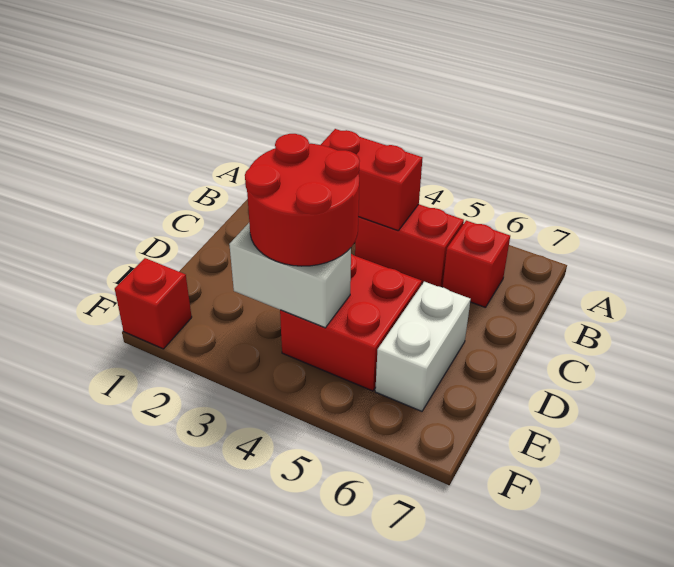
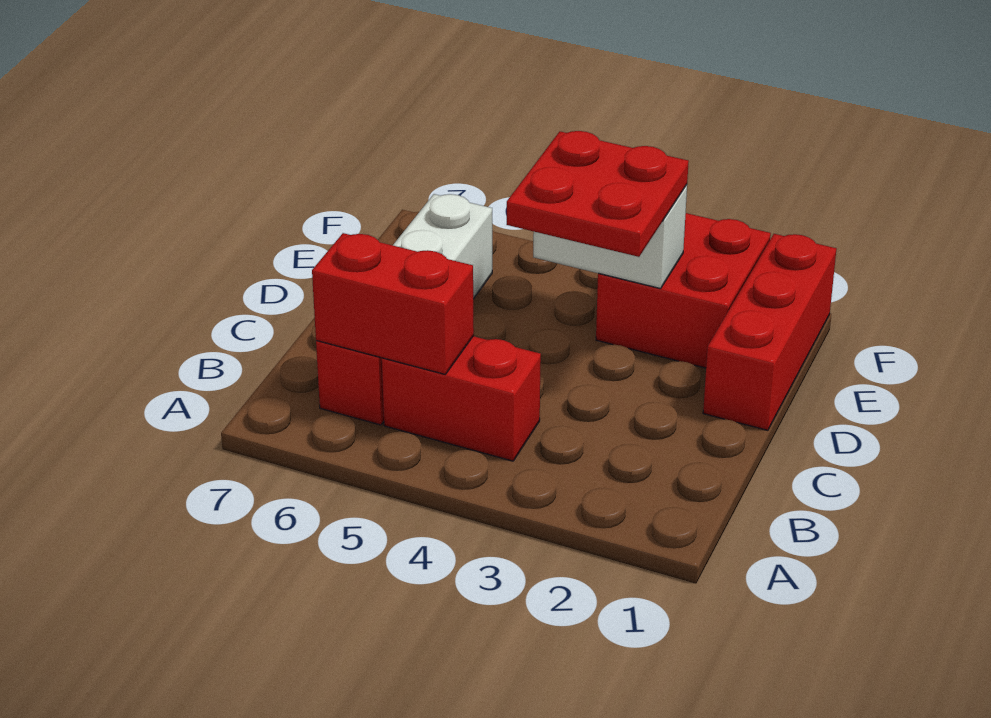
red 1x2 brick [321,129,422,231] -> red 1x2 brick moved to [312,233,474,374]
red 2x2 round brick [245,134,360,266] -> red 2x2 plate [507,131,689,257]
red 2x2 brick [280,254,422,391] -> red 2x2 brick moved to [596,213,771,368]
red 1x1 brick [115,258,192,349] -> red 1x3 brick [703,234,836,430]

